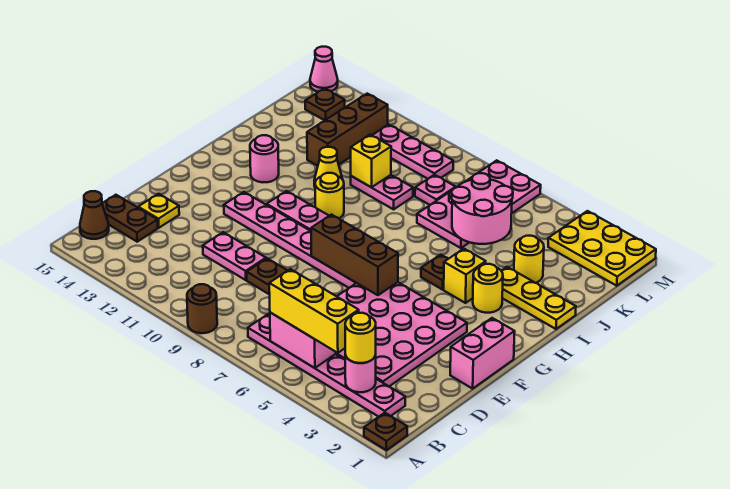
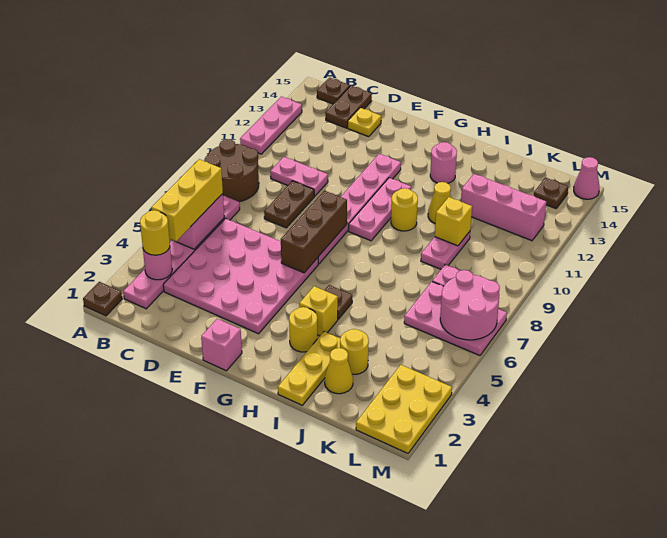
brown 1x1 round brick [187,284,217,333] -> brown 2x2 round brick [204,139,259,202]
brown 1x1 cone [80,191,109,239] -> brown 1x1 plate [317,78,350,104]
pink 1x2 plate [203,232,266,280] -> pink 1x2 plate turned to [270,157,328,196]
pink 1x2 brick [450,318,515,389] -> pink 1x1 brick [201,319,242,371]
none -> yellow 1x1 cone [325,348,353,394]
pink 2x2 round brick [452,173,513,244] -> pink 2x2 round brick moved to [440,270,500,340]
pink 2x4 plate [417,160,541,248] -> pink 2x3 plate [404,282,507,356]
brown 1x3 brick [307,94,388,166] -> pink 1x3 brick [461,174,546,241]
pink 1x3 plate [372,125,453,179] -> pink 1x3 plate moved to [240,97,302,154]

